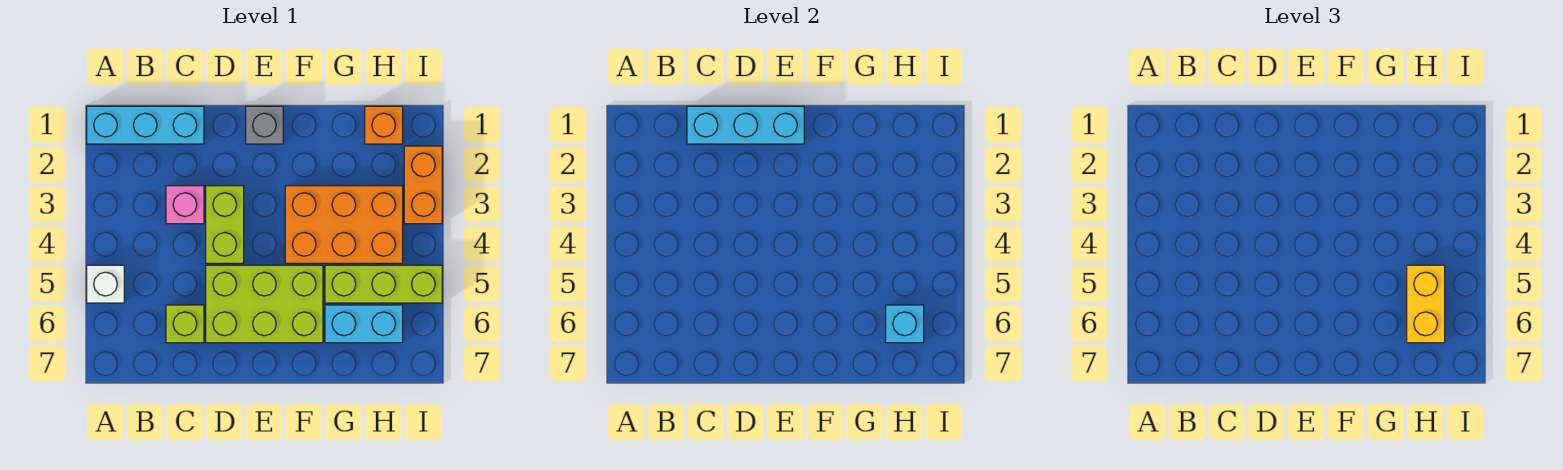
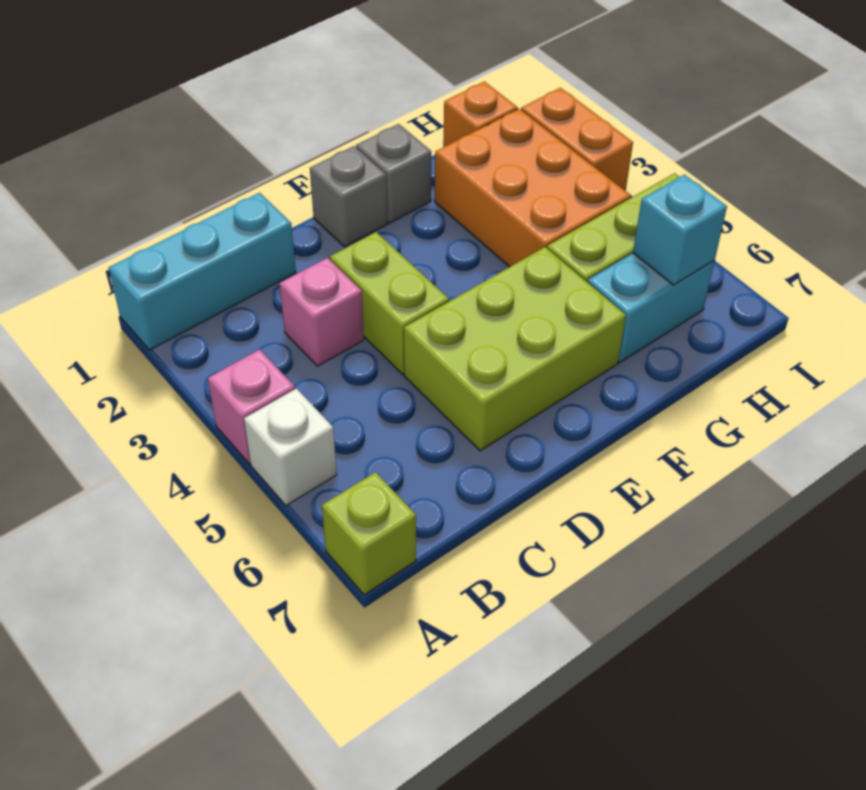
none -> pink 1x1 brick [208,349,295,464]
cyan 1x3 brick [687,106,804,144] -> none
lime 1x1 brick [166,305,204,343] -> lime 1x1 brick moved to [322,472,416,595]
none -> grey 1x1 brick [356,124,431,223]
orange 2x3 brick [285,186,403,263] -> orange 2x3 brick turned to [435,109,631,267]
yellow 1x2 brick [1407,265,1445,343] -> none

